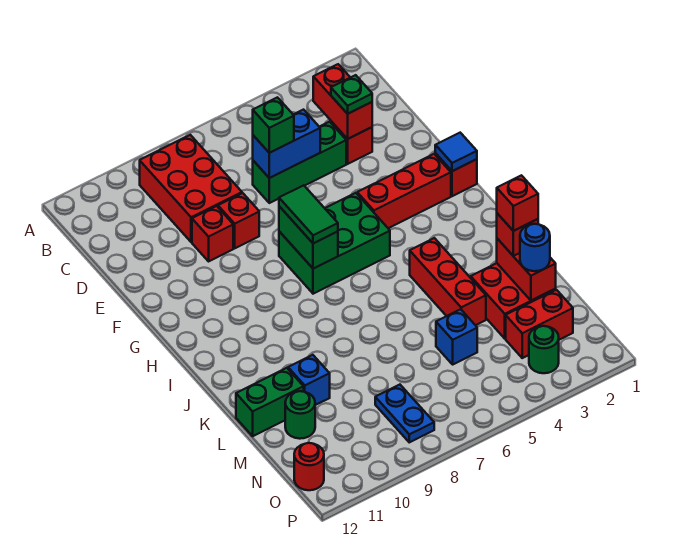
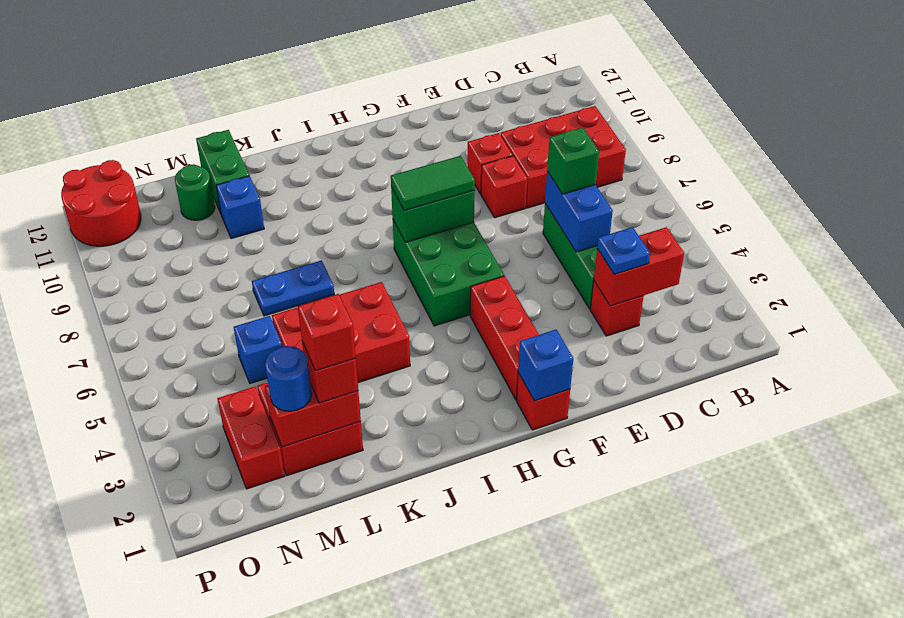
green 1x1 plate [331,75,372,114] -> blue 1x1 plate [597,227,650,274]
blue 1x1 tile [435,133,477,171] -> blue 1x1 brick [518,330,573,401]
red 1x3 brick [410,238,486,325] -> red 2x3 brick [272,282,410,383]
blue 1x2 plate [375,385,434,442] -> blue 1x2 plate moved to [252,260,334,316]
green 1x1 round brick [529,326,559,373] -> none
red 1x1 round brick [294,443,324,490] -> red 2x2 round brick [61,160,141,246]

